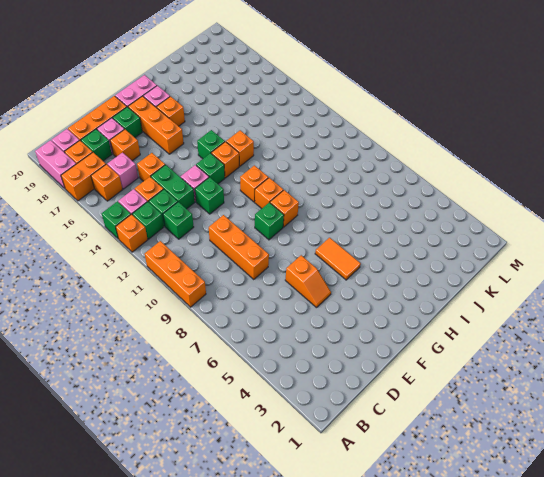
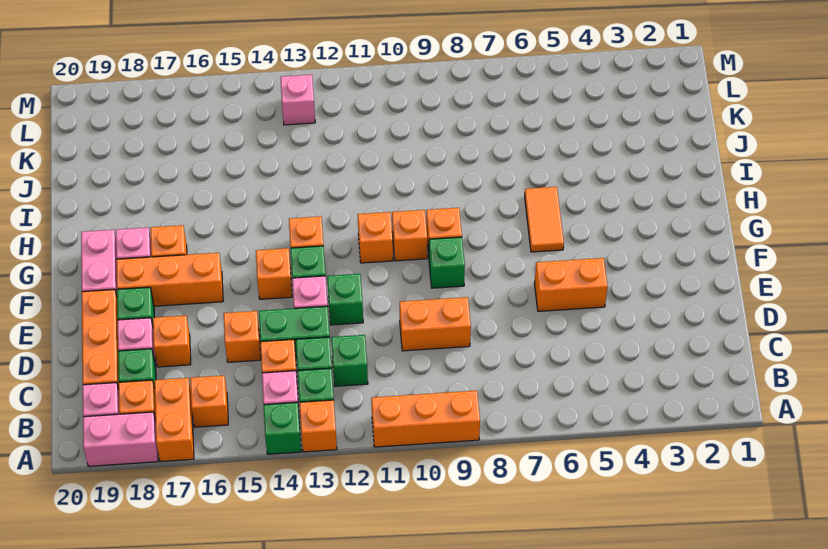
pink 1x1 brick [107,153,138,189] -> pink 1x1 brick moved to [281,75,315,125]
orange 1x3 brick [209,215,269,279] -> orange 1x2 brick [400,297,471,351]
orange 1x2 slope [285,255,331,308] -> orange 1x2 brick [535,258,608,311]
orange 1x2 tile [315,238,361,280] -> orange 1x2 tile turned to [525,187,564,252]
green 1x1 brick [197,130,225,159] -> none
orange 1x1 brick [226,130,254,166] -> orange 1x1 brick moved to [256,248,292,299]

